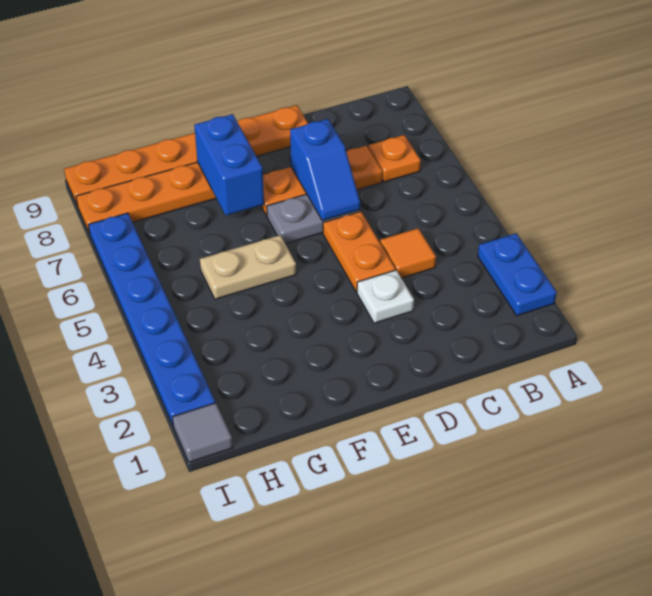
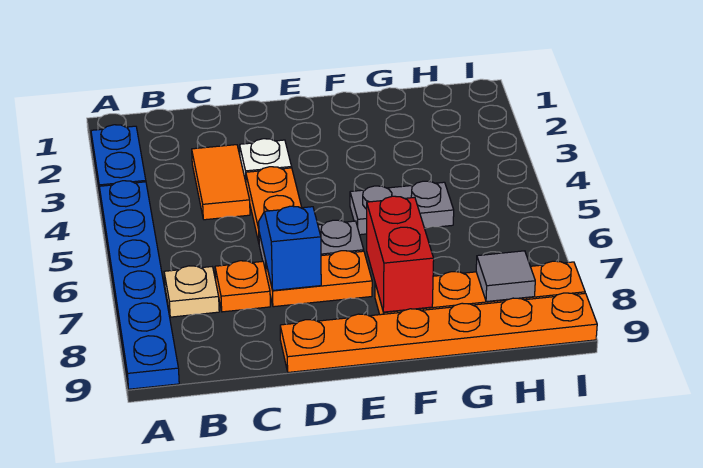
orange 1x1 plate [368,135,421,182] -> tan 1x1 plate [164,266,219,317]
orange 1x1 tile [380,228,436,278] -> orange 1x2 tile [192,145,250,220]
tan 1x2 plate [200,235,296,299] -> grey 1x2 plate [350,181,454,235]
blue 1x2 brick [194,114,264,215] -> red 1x2 brick [367,196,434,312]
grey 1x1 tile [173,403,233,462] -> grey 1x1 tile moved to [476,251,535,302]
blue 1x6 plate [88,213,215,425] -> blue 1x6 plate moved to [99,181,179,389]

